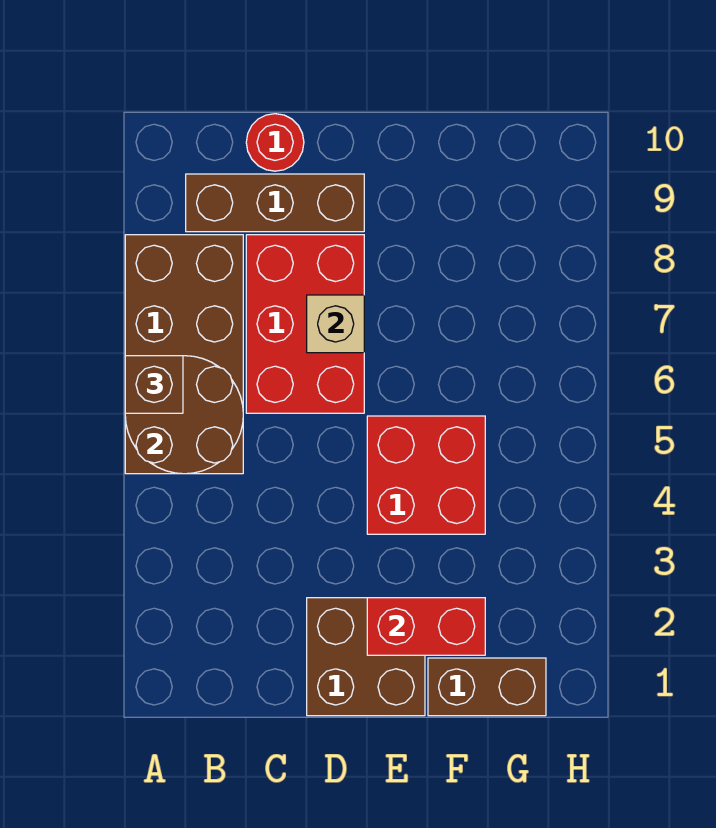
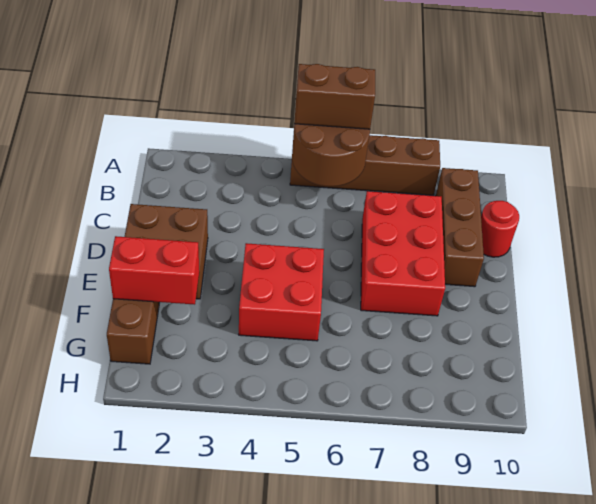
brown 2x4 brick [125,235,243,474] -> brown 1x4 brick [290,135,440,195]
brown 1x1 brick [125,356,183,413] -> brown 1x2 brick [294,64,375,129]
red 2x3 brick [246,235,364,413] -> red 2x3 brick turned to [361,191,445,316]
tan 1x1 brick [307,295,364,353] -> none
red 1x2 brick [367,598,485,655] -> red 1x2 brick turned to [109,236,199,305]

